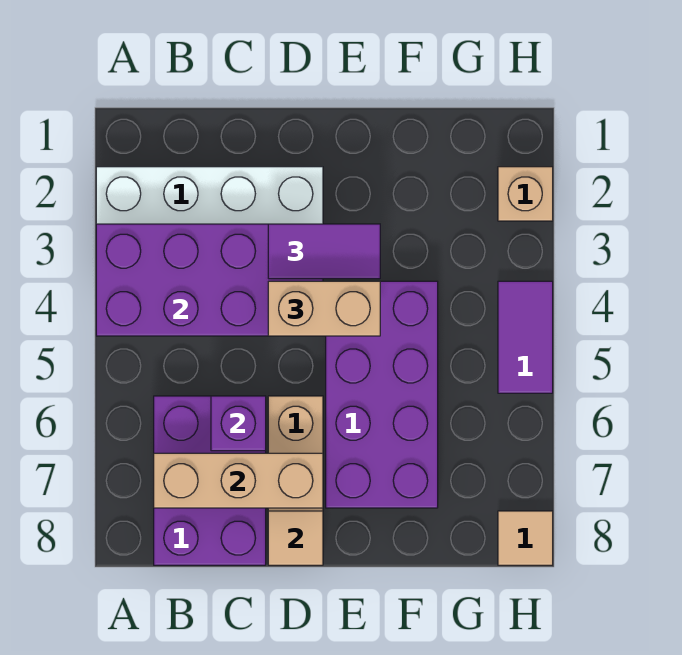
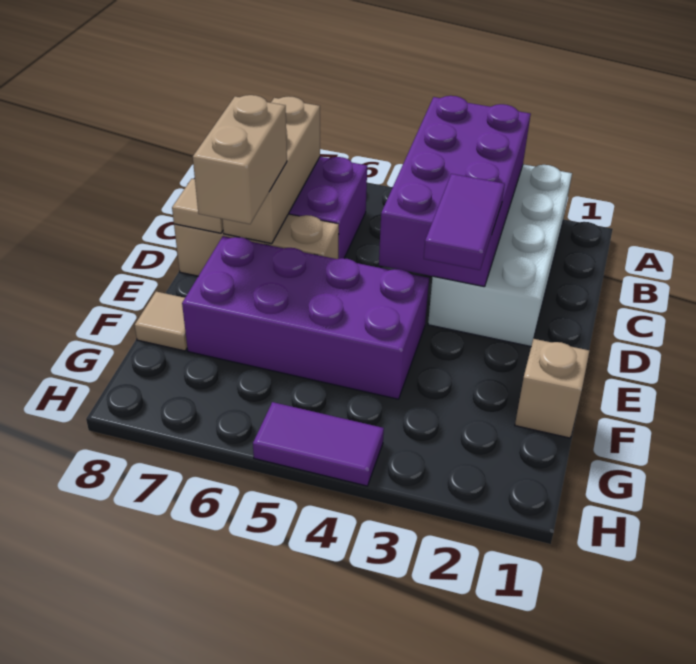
purple 1x1 brick [211,396,266,451] -> none
tan 1x2 brick [268,281,380,336] -> tan 1x2 brick moved to [193,95,287,224]
tan 1x1 brick [498,167,553,221] -> tan 1x1 brick moved to [515,339,589,438]
tan 1x1 tile [498,511,553,565] -> tan 1x1 tile moved to [135,292,187,351]

